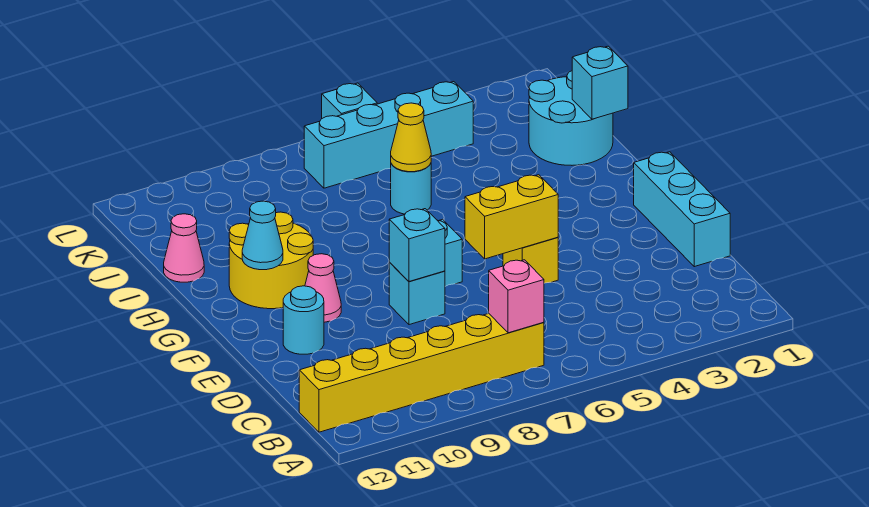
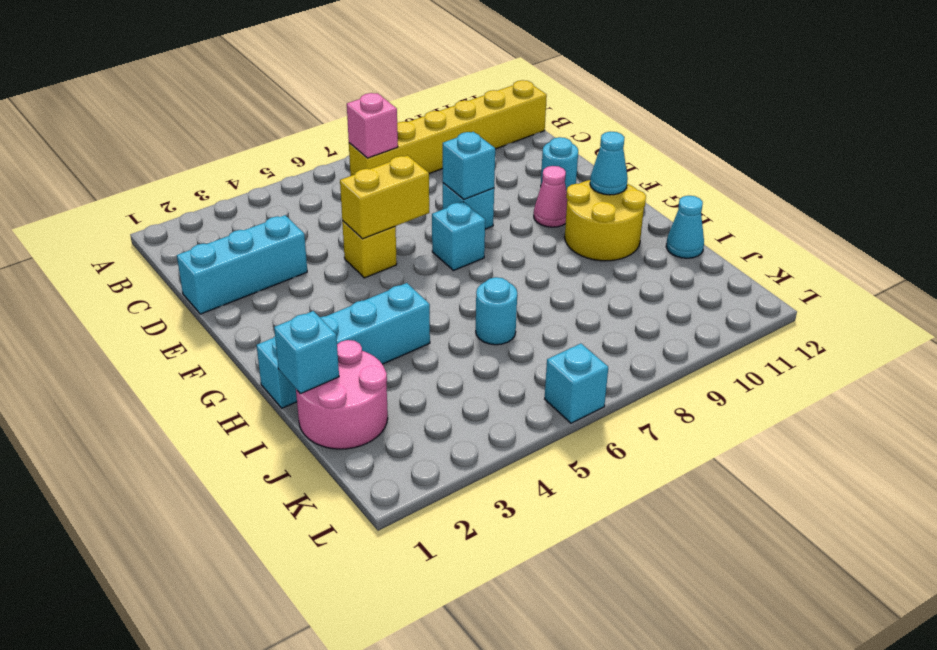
cyan 1x3 brick [634,152,730,267] -> cyan 1x3 brick turned to [177,215,307,314]
cyan 2x2 round brick [529,71,613,165] -> pink 2x2 round brick [296,340,388,449]
yellow 1x1 cone [391,103,431,172] -> none
pink 1x1 cone [164,214,204,282] -> cyan 1x1 cone [666,196,704,258]
cyan 1x4 brick [304,82,473,188] -> cyan 1x4 brick moved to [257,283,430,408]

